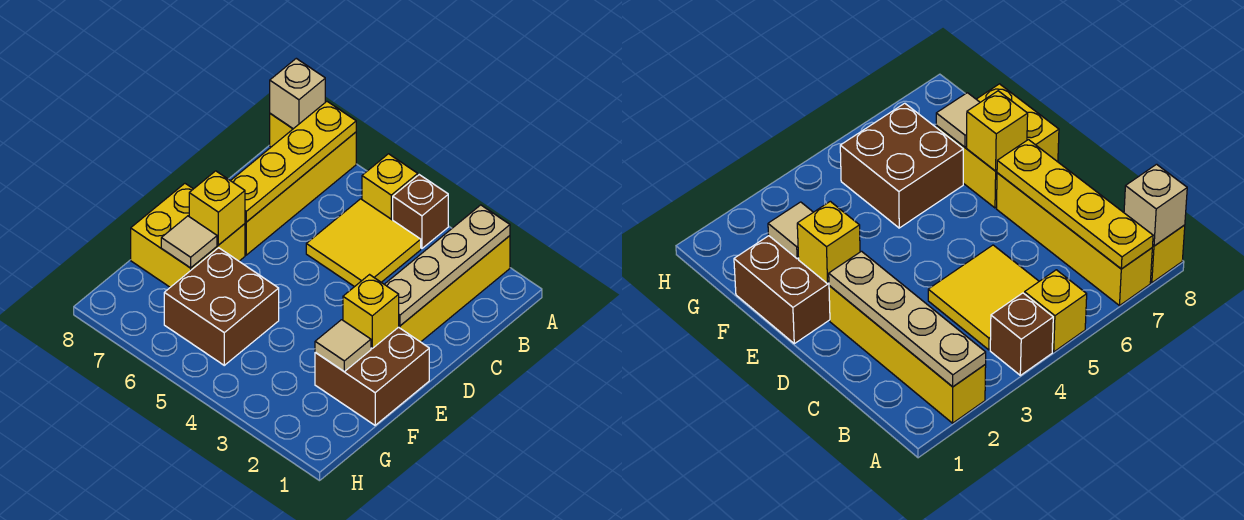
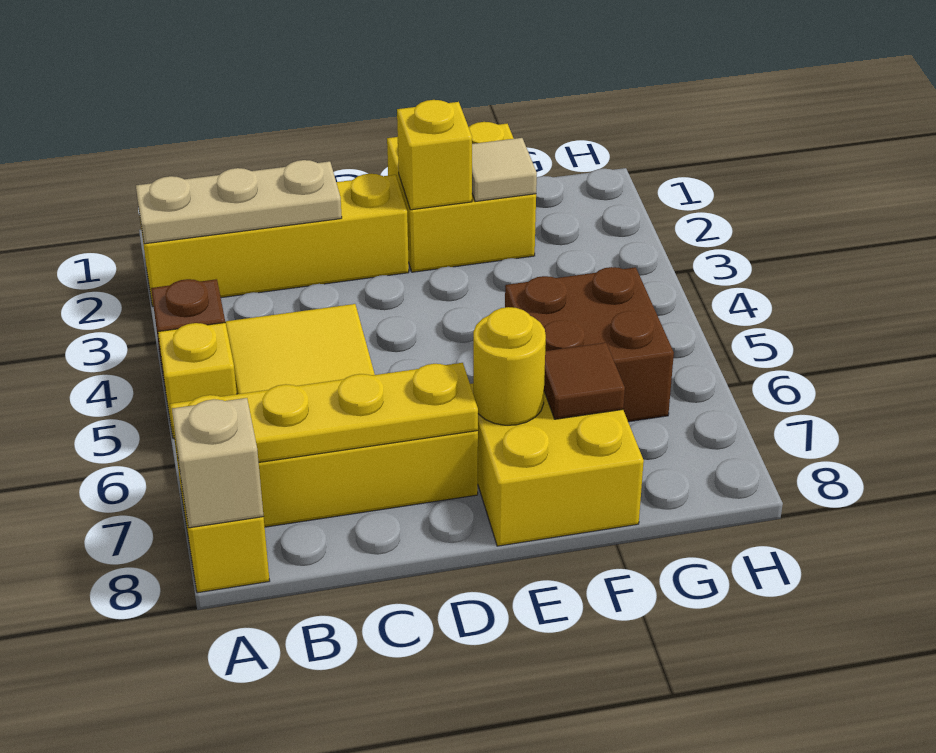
tan 1x4 plate [384,205,510,326] -> tan 1x3 plate [136,160,342,244]
brown 2x2 brick [315,327,429,425] -> yellow 2x2 brick [387,122,536,272]
yellow 1x1 brick [189,171,245,245] -> yellow 1x1 round brick [473,307,546,425]
tan 1x1 tile [161,216,217,268] -> brown 1x1 tile [544,343,625,419]

